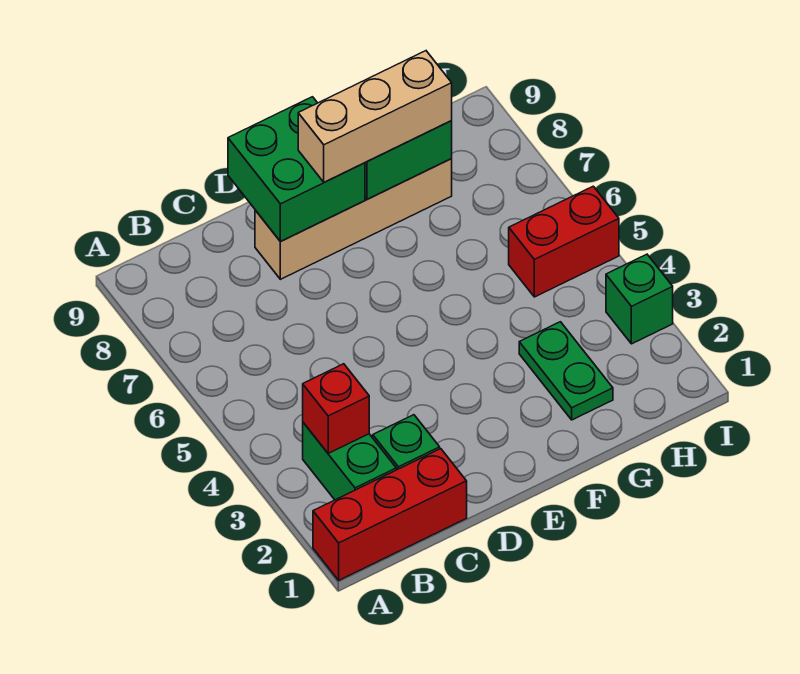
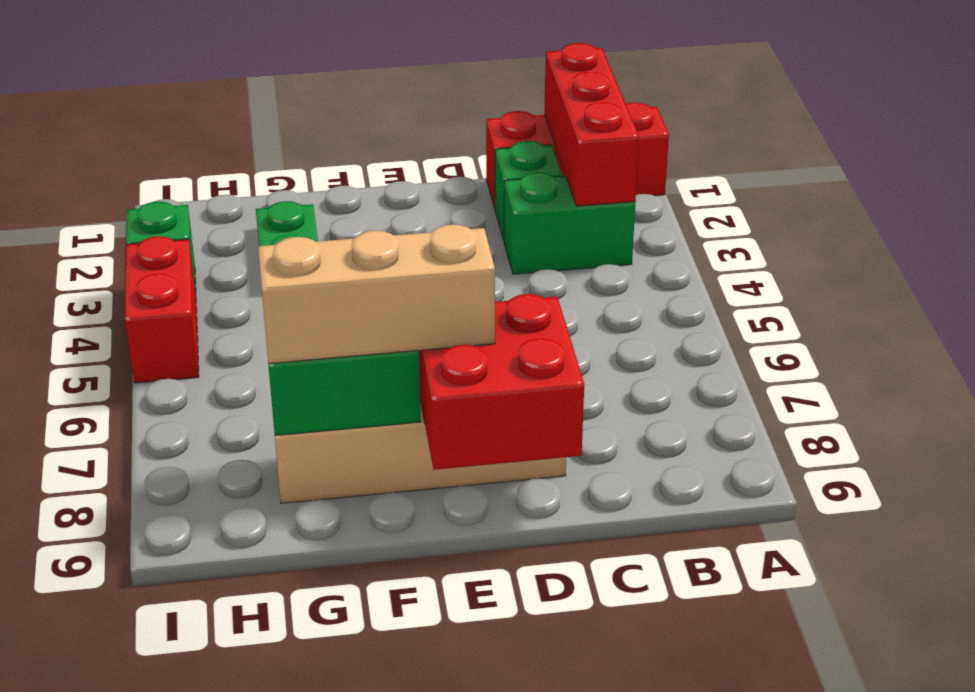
green 1x2 brick [303,423,396,500] -> green 1x2 brick turned to [504,172,635,274]
red 1x1 brick [303,364,369,453] -> red 1x3 brick [544,43,639,206]
green 2x2 brick [228,97,365,242] -> red 2x2 brick [419,294,584,470]
red 1x2 brick [509,186,619,297] -> red 1x2 brick turned to [125,236,199,383]

